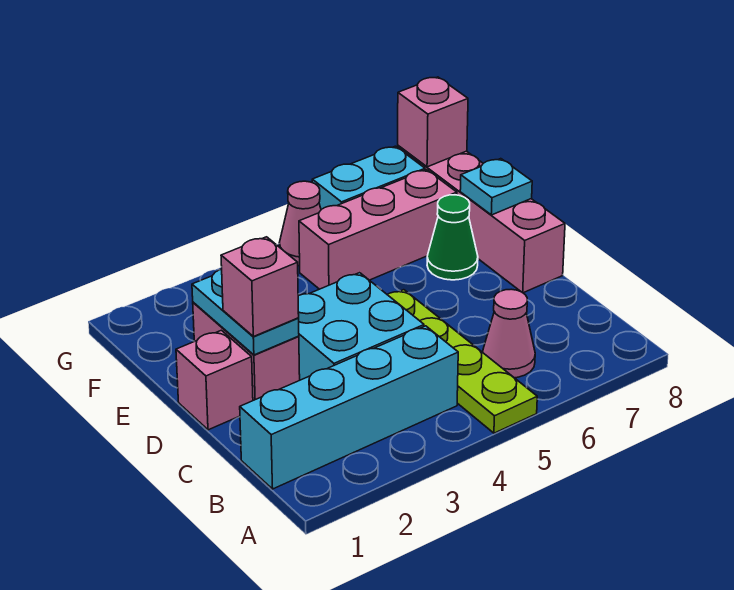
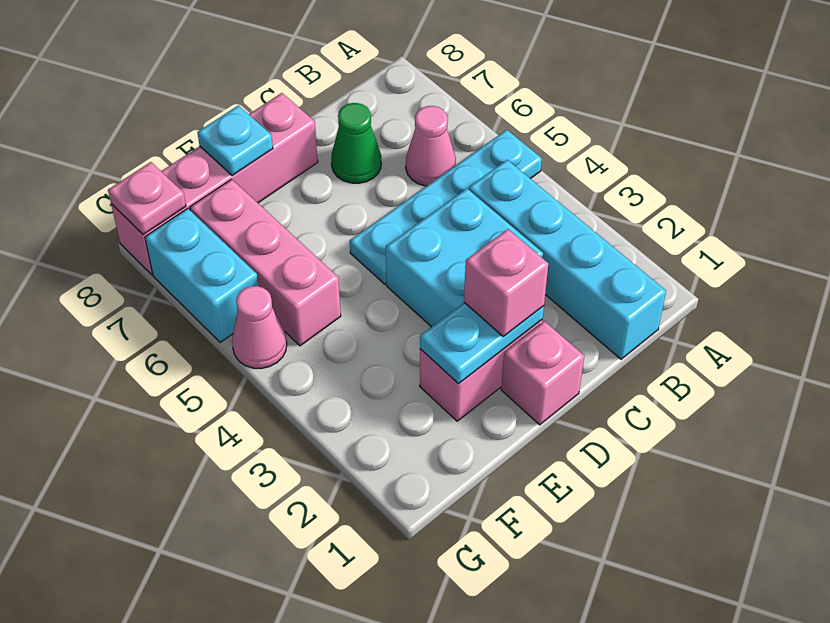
lime 1x4 plate [387,290,537,433] -> cyan 1x4 plate [350,130,542,284]
green 1x1 cone [427,195,478,280] -> green 1x1 cone moved to [331,103,381,183]
pink 1x1 brick [398,77,468,167] -> pink 1x1 plate [108,162,186,235]

